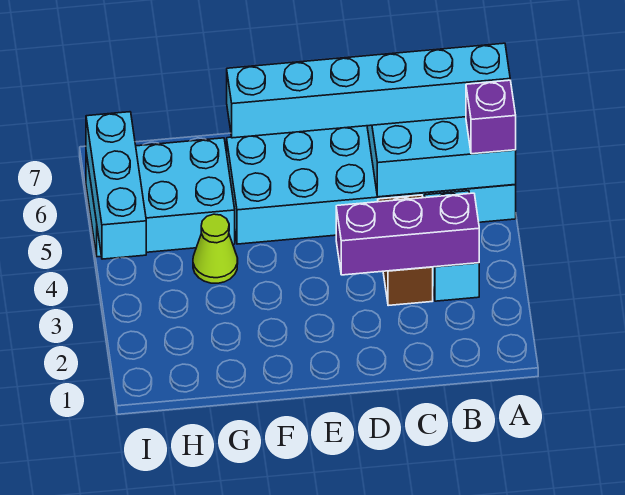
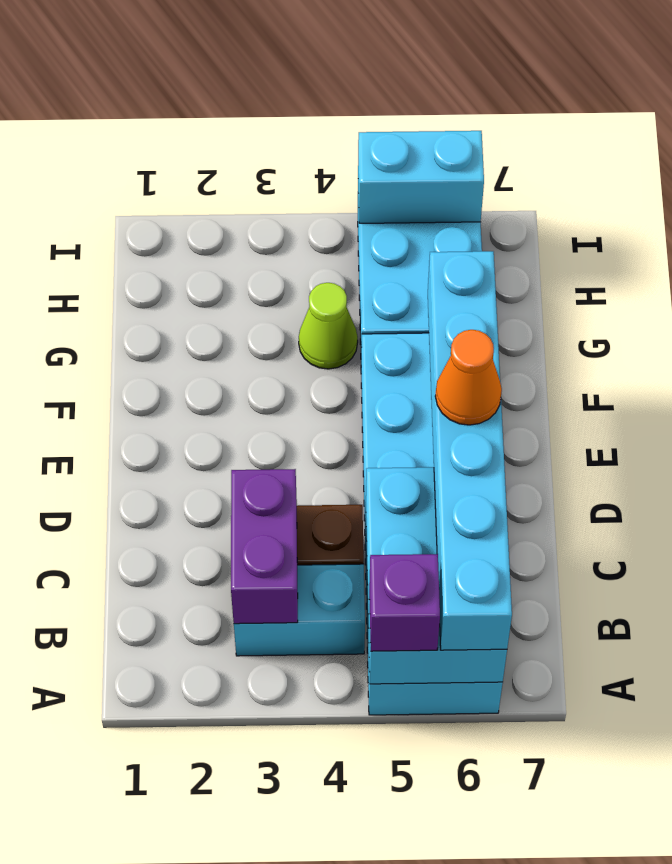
purple 1x3 brick [336,193,479,275] -> purple 1x2 brick [231,469,298,624]
none -> orange 1x1 cone [435,330,502,425]
cyan 1x3 brick [86,112,146,259] -> cyan 1x2 brick [358,131,484,223]

